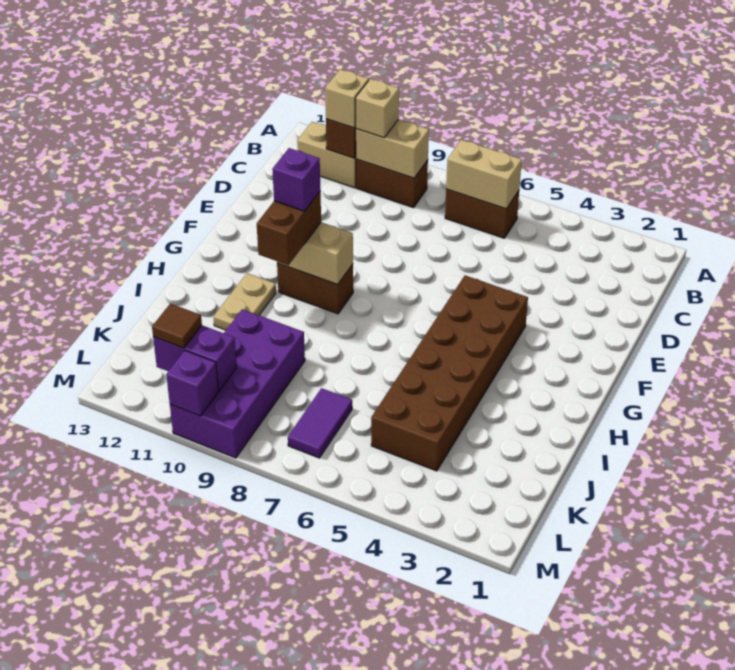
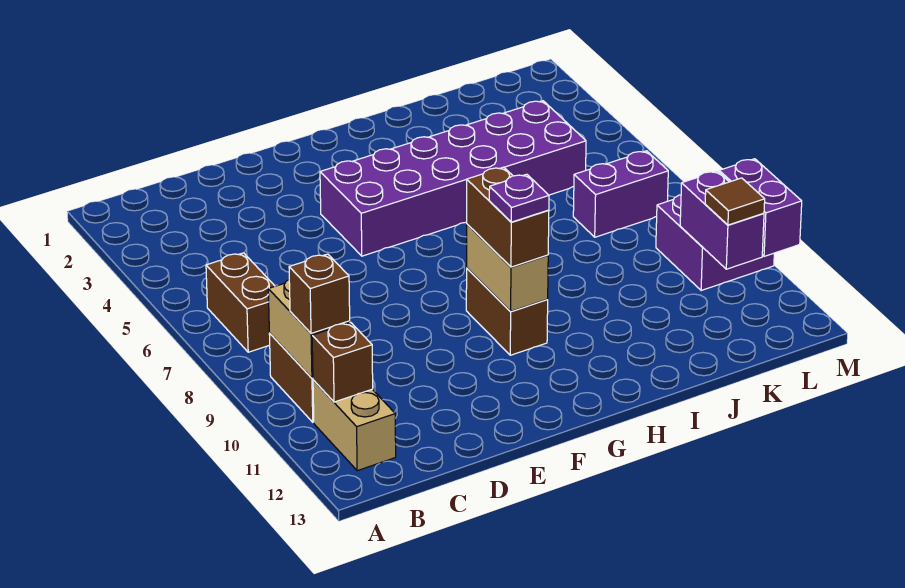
tan 1x2 brick [446,140,522,209] -> none
tan 1x1 brick [356,79,399,138] -> brown 1x1 brick [289,254,350,333]
tan 1x1 brick [325,69,369,128] -> none
brown 2x6 brick [371,275,528,471] -> purple 2x6 brick [320,101,586,256]
brown 1x2 brick [257,192,321,265] -> brown 1x2 brick turned to [467,167,549,267]
purple 1x1 brick [272,148,320,211] -> purple 1x1 plate [489,174,549,222]
tan 1x2 plate [213,273,276,330] -> none
purple 2x4 brick [170,309,305,458] -> purple 2x2 brick [656,195,774,291]
purple 1x2 tile [288,388,352,458] -> purple 1x2 brick [573,151,668,237]
purple 1x1 brick [166,351,218,416] -> purple 1x2 brick [719,159,802,256]

